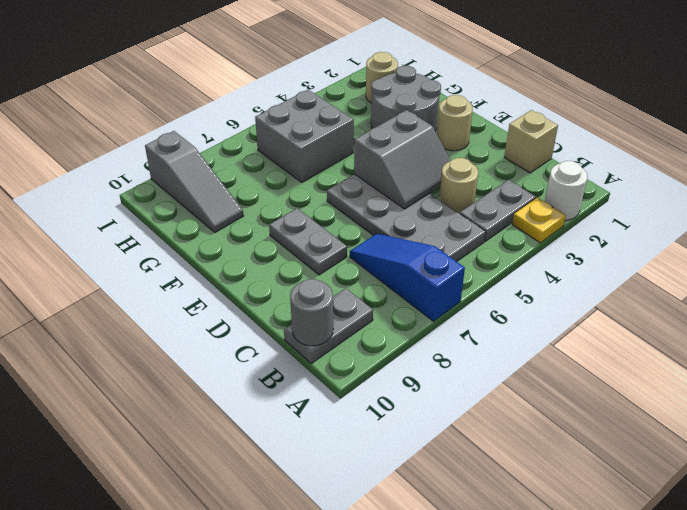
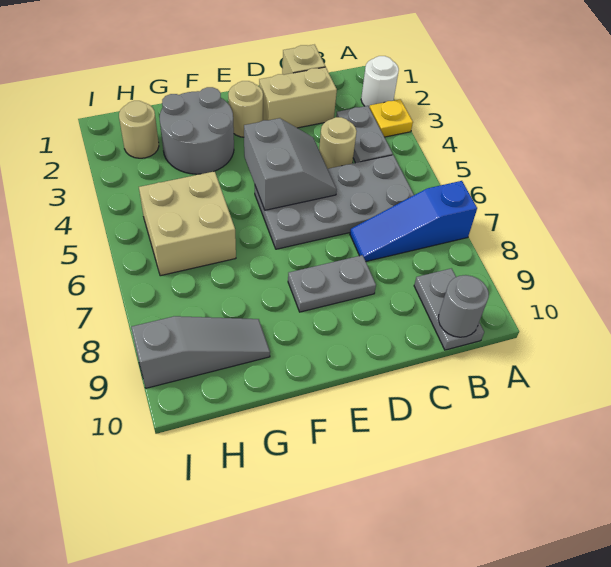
none -> tan 1x2 brick [259,67,337,128]
grey 2x2 brick [255,90,354,182] -> tan 2x2 brick [139,171,236,276]

